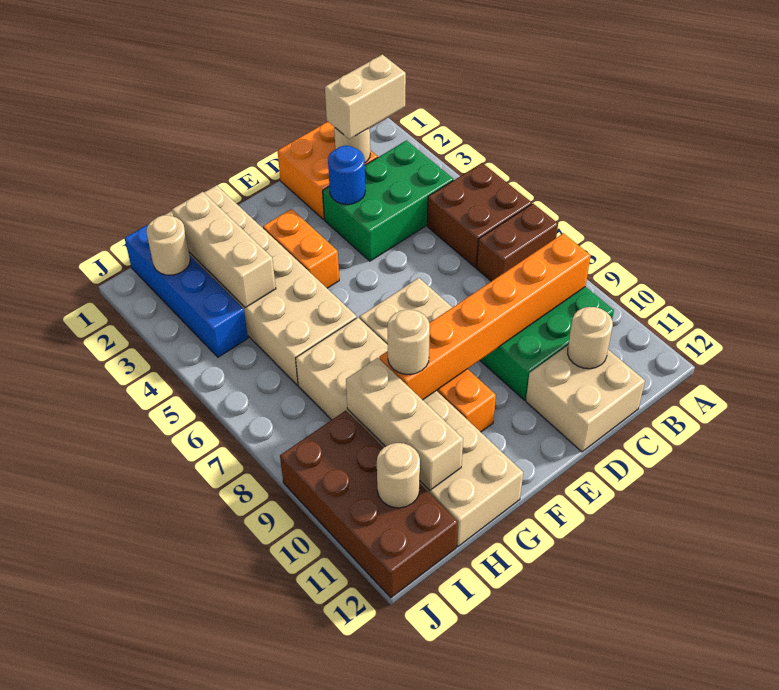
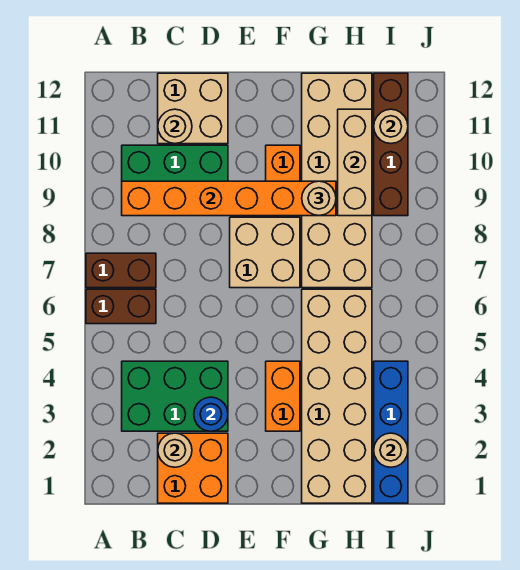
brown 2x2 brick [427,163,532,268] -> brown 1x2 brick [86,289,156,324]
tan 1x2 brick [325,55,406,139] -> none
tan 1x3 brick [172,192,276,308] -> none
brown 2x4 brick [280,411,458,598] -> brown 1x4 brick [374,73,408,216]

